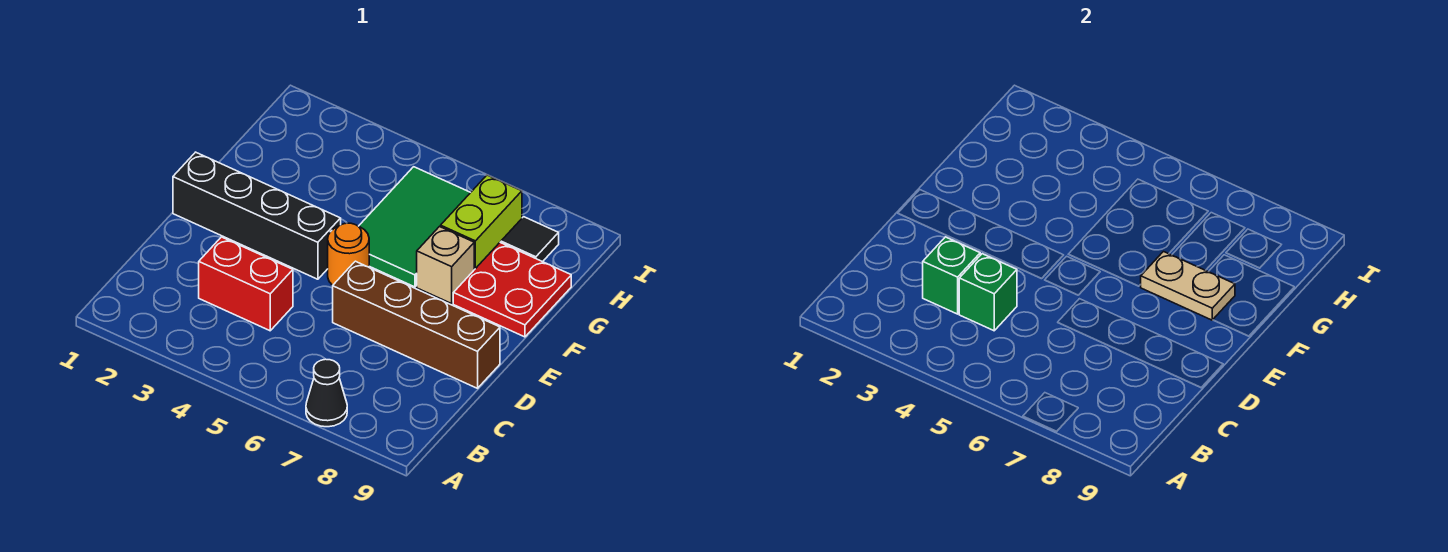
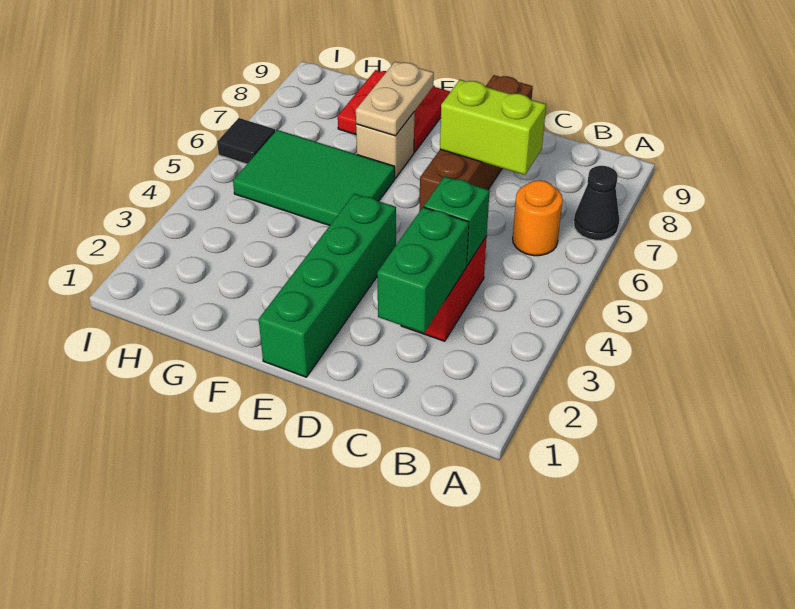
green 1x1 brick [923,237,980,314] -> green 1x2 brick [377,207,469,333]
black 1x4 brick [173,152,341,279] -> green 1x4 brick [259,194,396,377]
orange 1x1 round brick [328,223,369,285] -> orange 1x1 round brick moved to [513,180,563,256]
lime 1x2 brick [441,175,522,270] -> lime 1x2 brick moved to [440,80,546,175]
black 1x1 tile [501,217,559,262] -> black 1x1 tile moved to [217,118,275,164]

